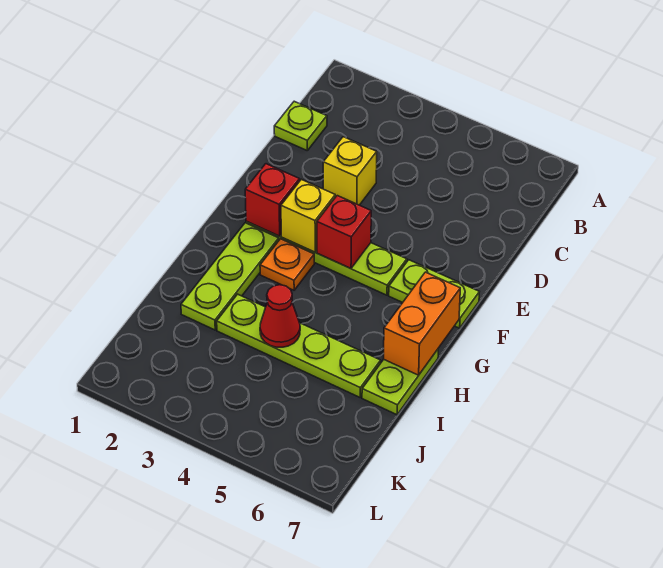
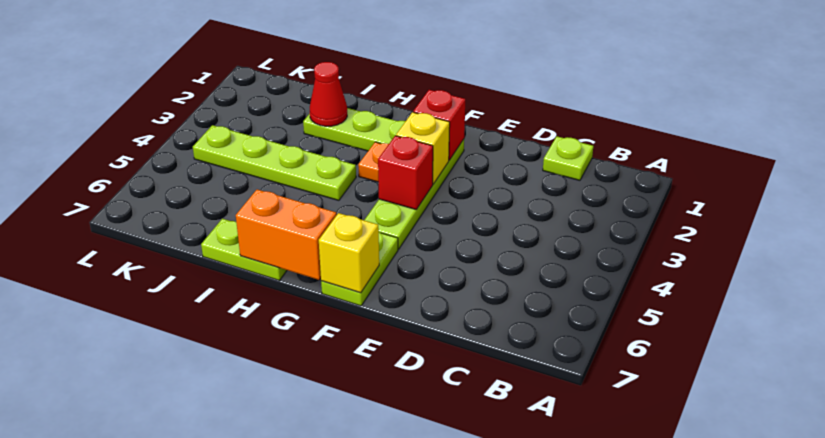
yellow 1x1 brick [323,137,377,205] -> yellow 1x1 brick moved to [319,213,379,293]
lime 1x4 plate [217,294,381,397] -> lime 1x4 plate turned to [193,125,356,200]
red 1x1 cone [260,285,300,347] -> red 1x1 cone moved to [310,62,347,126]

